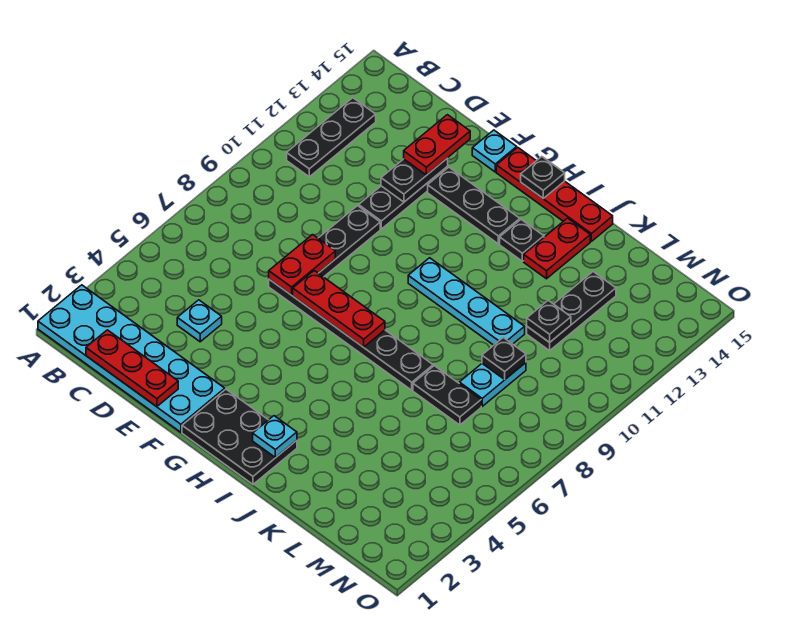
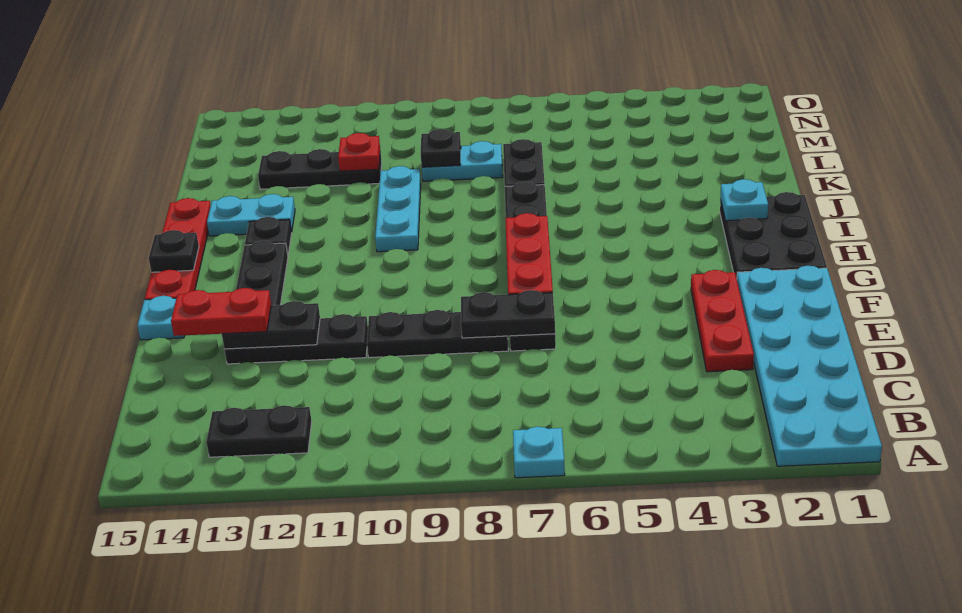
black 1x3 plate [287,98,376,177] -> black 1x2 plate [206,405,312,457]
red 1x3 plate [86,330,178,407] -> red 1x3 plate moved to [691,270,754,372]
cyan 1x1 plate [177,300,222,342] -> cyan 1x1 plate moved to [513,427,565,478]
red 1x2 plate [269,235,335,295] -> black 1x2 plate [461,290,555,338]
cyan 1x4 plate [408,258,525,345] -> cyan 1x3 plate [375,166,421,252]
red 1x2 plate [524,218,590,279] -> cyan 1x2 plate [207,194,295,236]
black 1x1 plate [527,300,571,342] -> red 1x1 plate [338,133,380,171]

